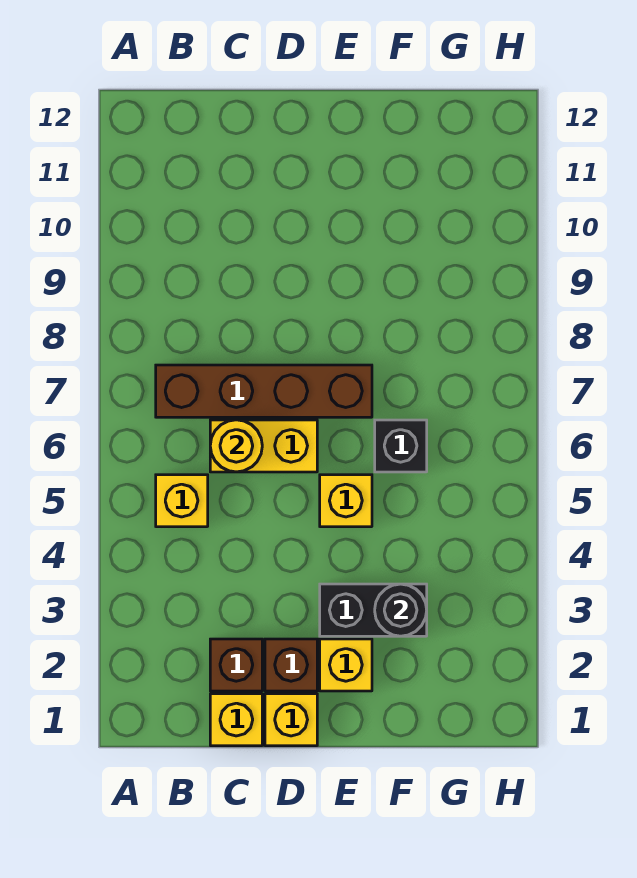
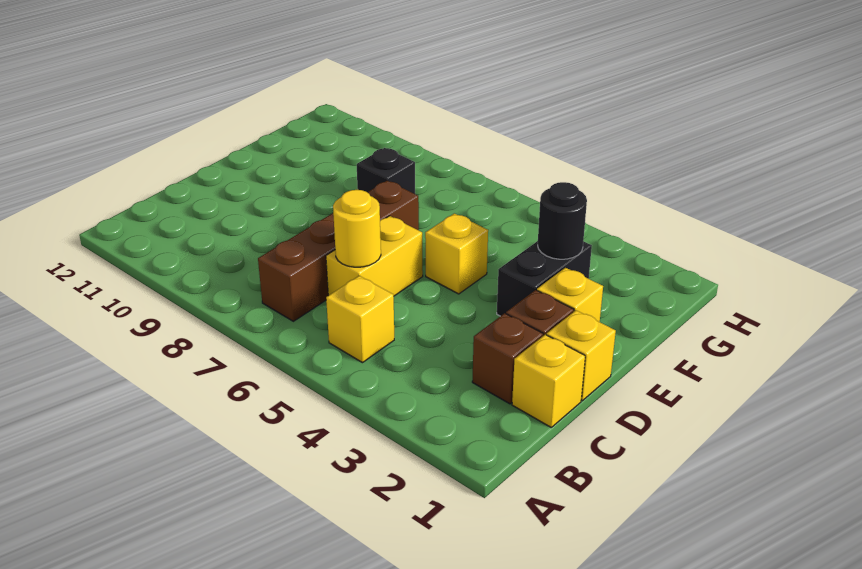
black 1x1 brick [375,420,427,472] -> black 1x1 brick moved to [357,148,415,194]

